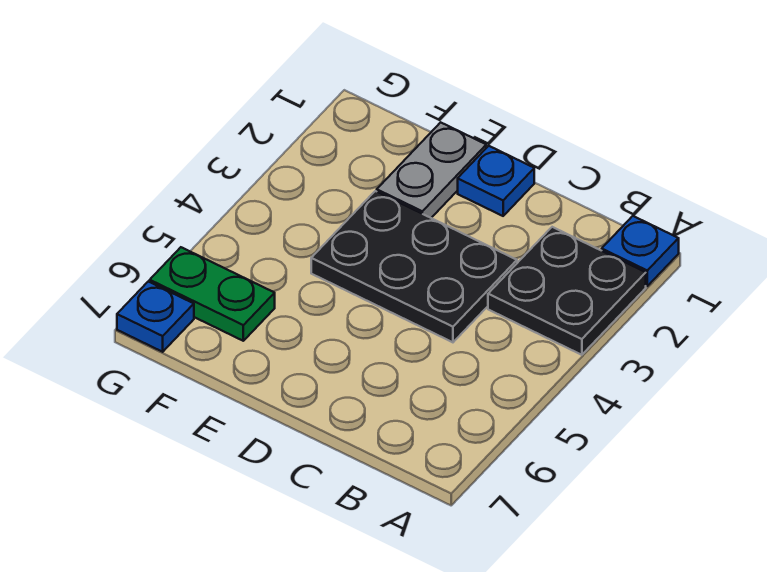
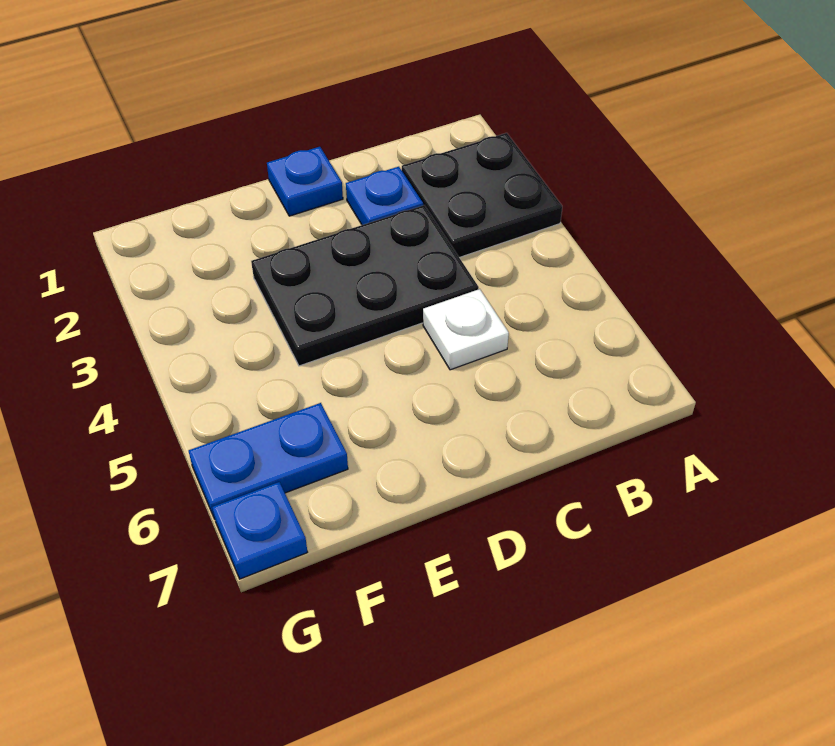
blue 1x1 plate [602,216,679,286] -> blue 1x1 plate moved to [346,167,423,225]
none -> white 1x1 plate [423,289,509,370]
grey 1x2 plate [377,122,486,218] -> none
green 1x2 plate [150,247,275,341] -> blue 1x2 plate [189,403,348,519]

